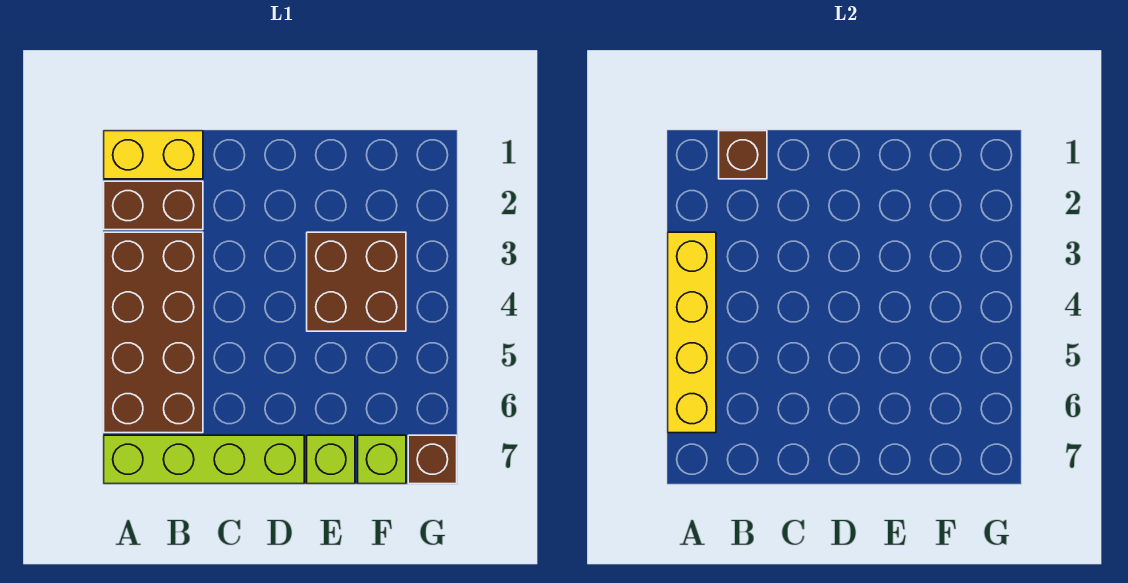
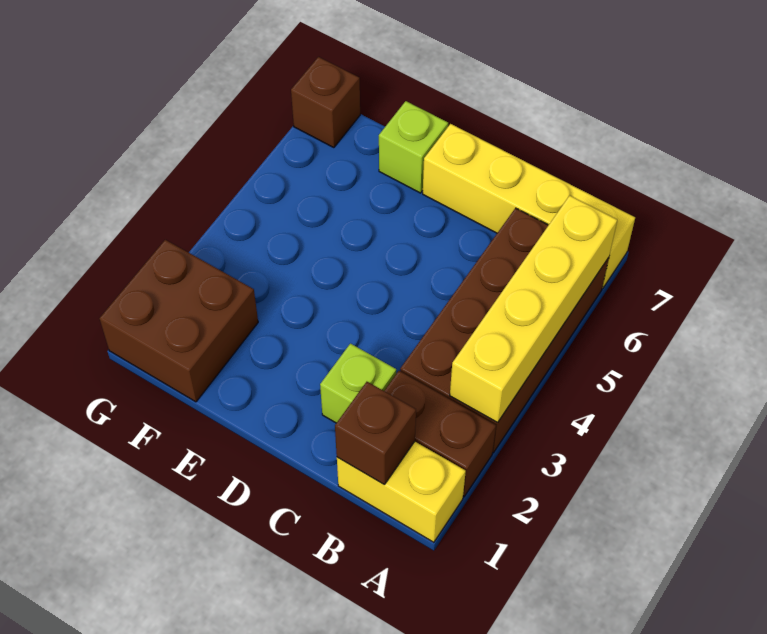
lime 1x4 brick [104,435,304,484] -> yellow 1x4 brick [423,124,635,289]
brown 2x2 brick [307,232,406,331] -> brown 2x2 brick moved to [100,240,258,402]
lime 1x1 brick [358,435,406,484] -> lime 1x1 brick moved to [320,344,396,423]

